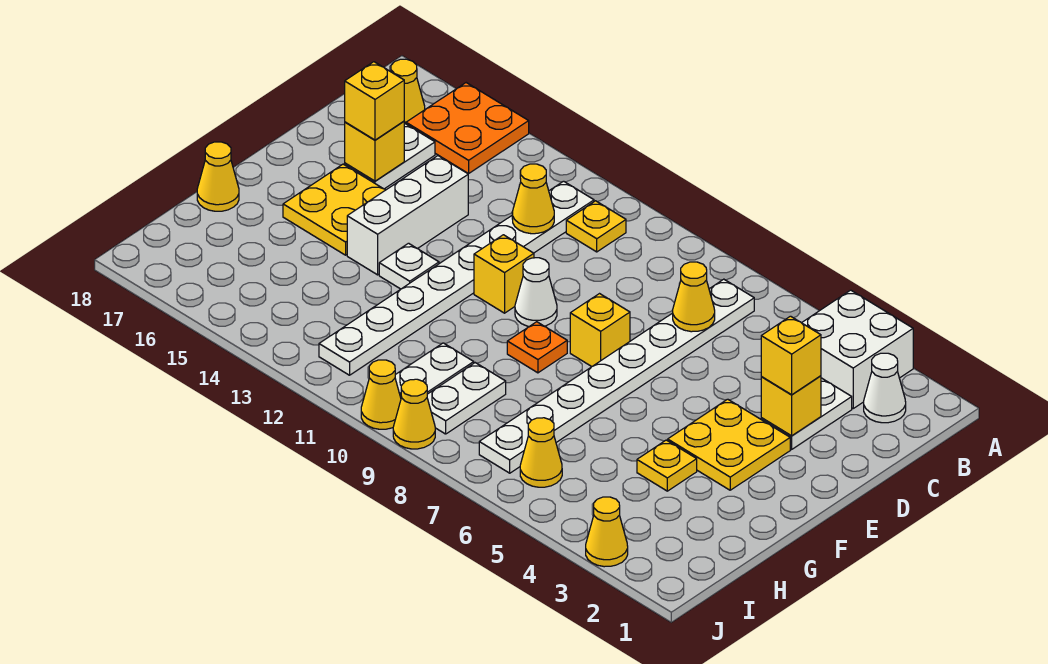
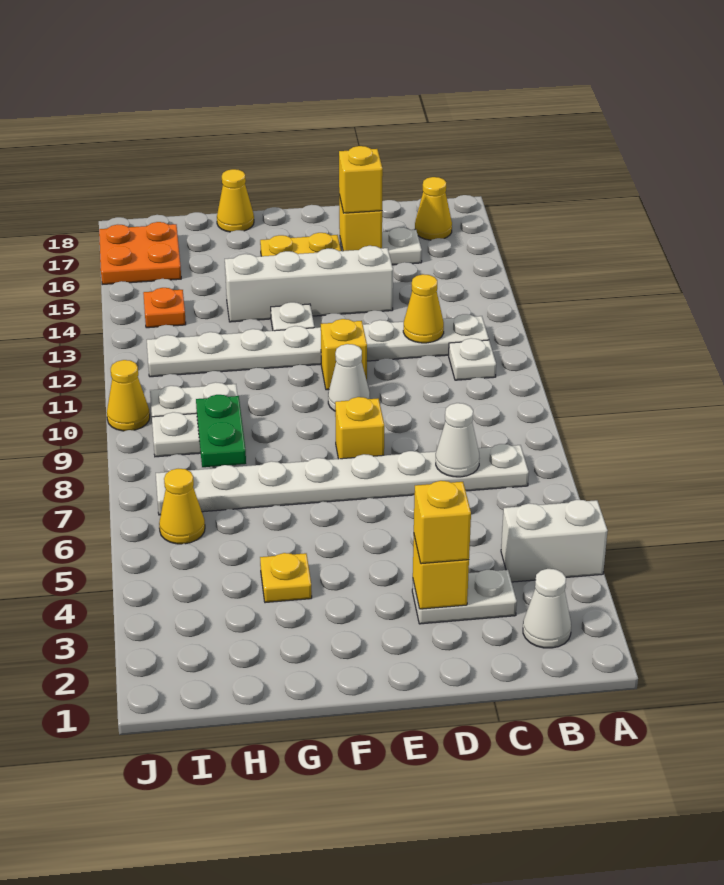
white 2x2 brick [802,290,913,408] -> white 1x2 brick [501,500,608,582]
orange 2x2 plate [406,83,529,173] -> orange 2x2 plate moved to [99,222,181,285]
yellow 1x1 plate [566,201,626,252] -> white 1x1 plate [449,338,496,380]
yellow 1x1 cone [673,262,715,332] -> white 1x1 cone [436,403,479,477]
white 1x3 brick [347,156,468,275] -> white 1x4 brick [225,246,393,322]
yellow 2x2 plate [667,399,790,490] -> none
orange 1x1 plate [507,322,567,373] -> orange 1x1 plate moved to [143,288,186,328]
none -> green 1x2 plate [196,395,246,467]
yellow 1x1 cone [586,497,628,567] -> none
yellow 1x1 cone [393,379,435,449] -> none

